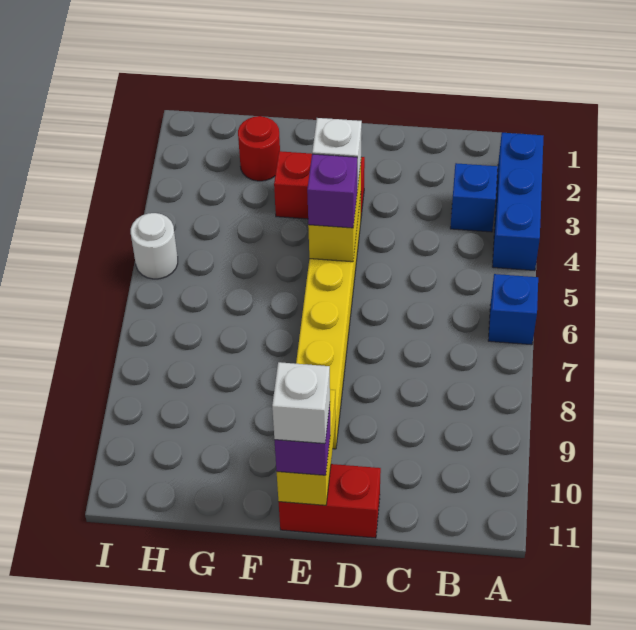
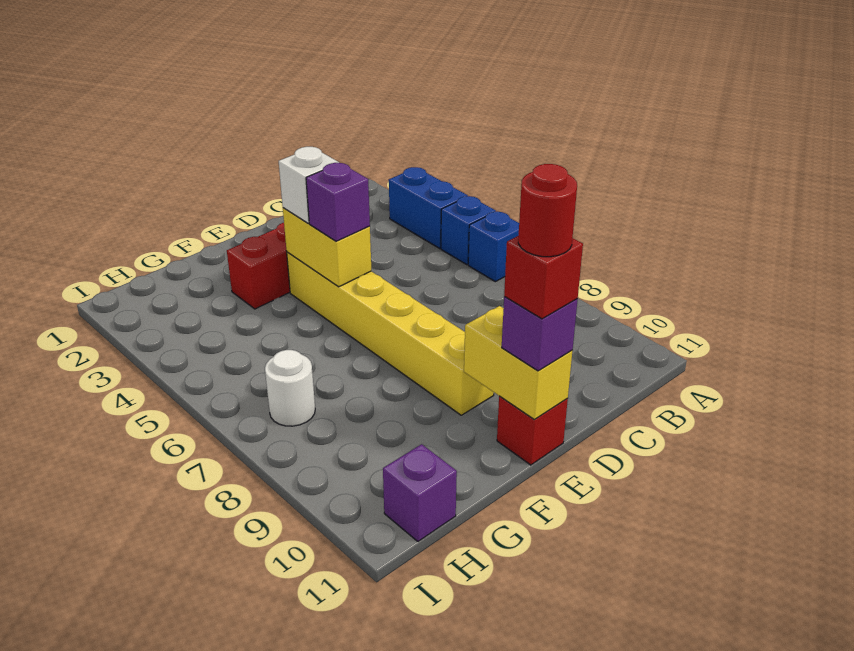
blue 1x3 brick [493,133,544,271] -> blue 1x2 brick [389,167,468,248]
blue 1x1 brick [450,163,498,232] -> blue 1x1 brick moved to [441,196,496,265]
red 1x2 brick [279,464,381,538] -> red 1x1 brick [497,396,568,465]
white 1x1 brick [272,362,330,444] -> red 1x1 brick [504,236,583,319]
red 1x1 round brick [238,116,280,181] -> red 1x1 round brick moved to [518,164,577,257]
none -> purple 1x1 brick [383,444,457,541]
white 1x1 round brick [131,213,178,279] -> white 1x1 round brick moved to [265,350,315,426]

